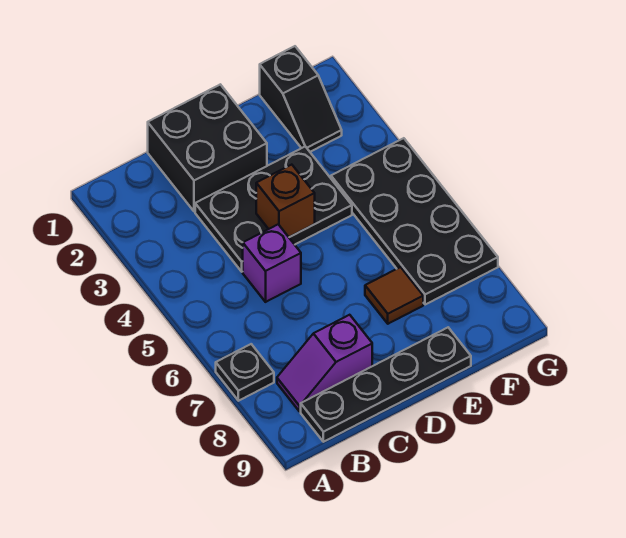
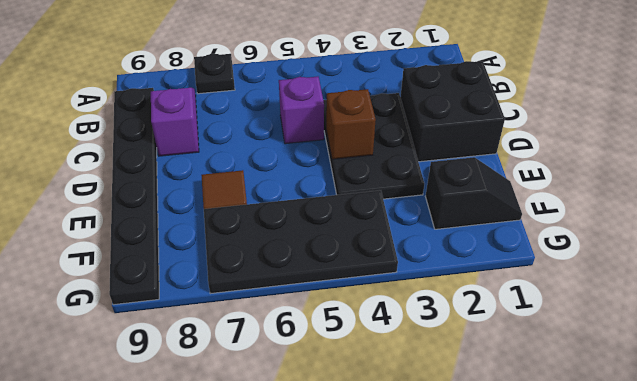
black 1x4 plate [301,328,471,442] -> black 1x6 plate [109,88,159,305]
black 1x2 slope [260,46,342,152] -> black 1x2 slope turned to [425,157,522,229]

